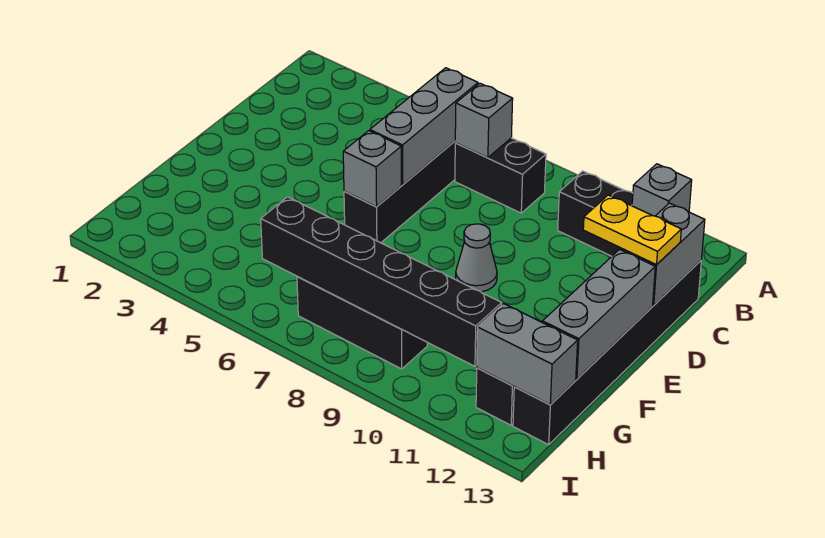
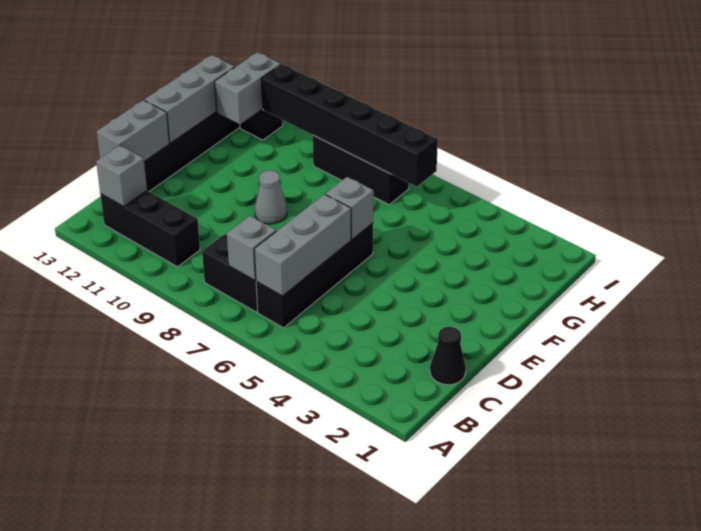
none -> black 1x1 cone [430,327,466,385]
yellow 1x2 plate [583,195,681,265] -> none
grey 1x2 brick [477,304,578,404] -> grey 1x2 brick turned to [215,52,281,124]

